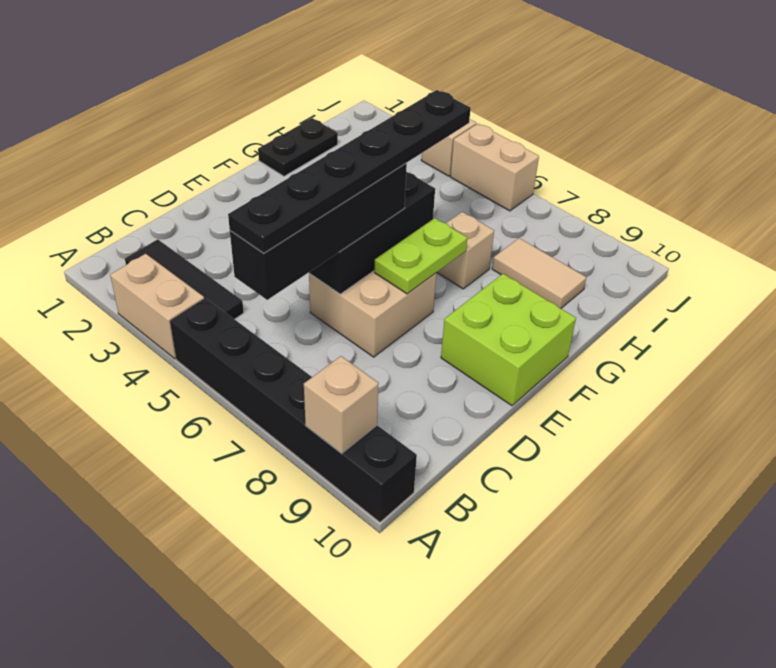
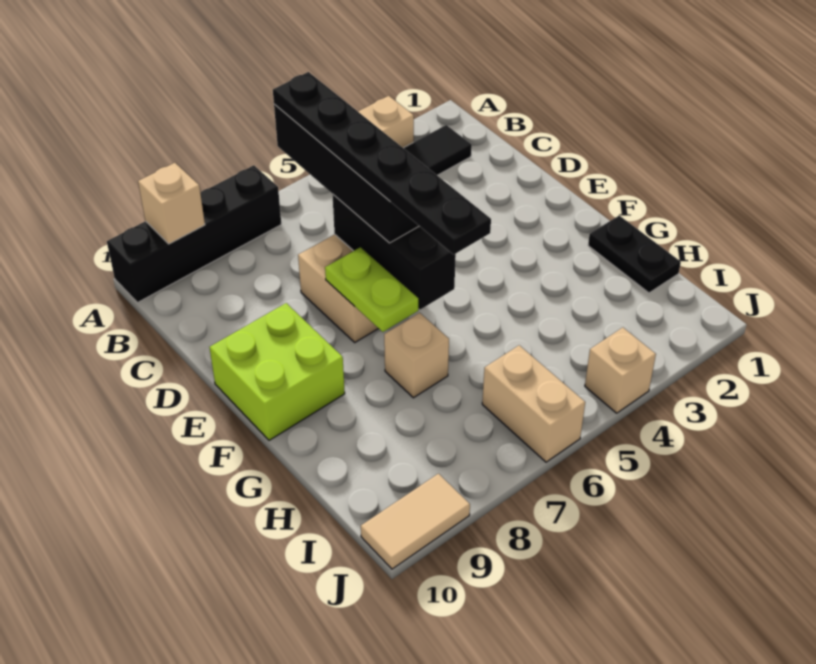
black 1x6 brick [170,298,417,522] -> black 1x4 brick [107,165,281,303]
tan 1x2 tile [492,238,586,308] -> tan 1x2 tile moved to [361,474,470,569]
tan 1x2 brick [450,124,539,211] -> tan 1x2 brick turned to [482,345,585,462]

